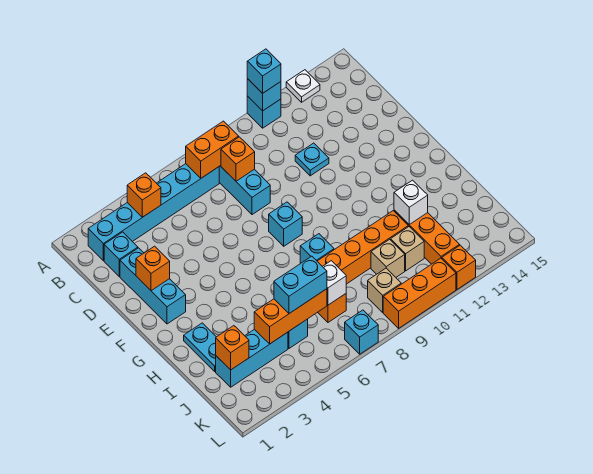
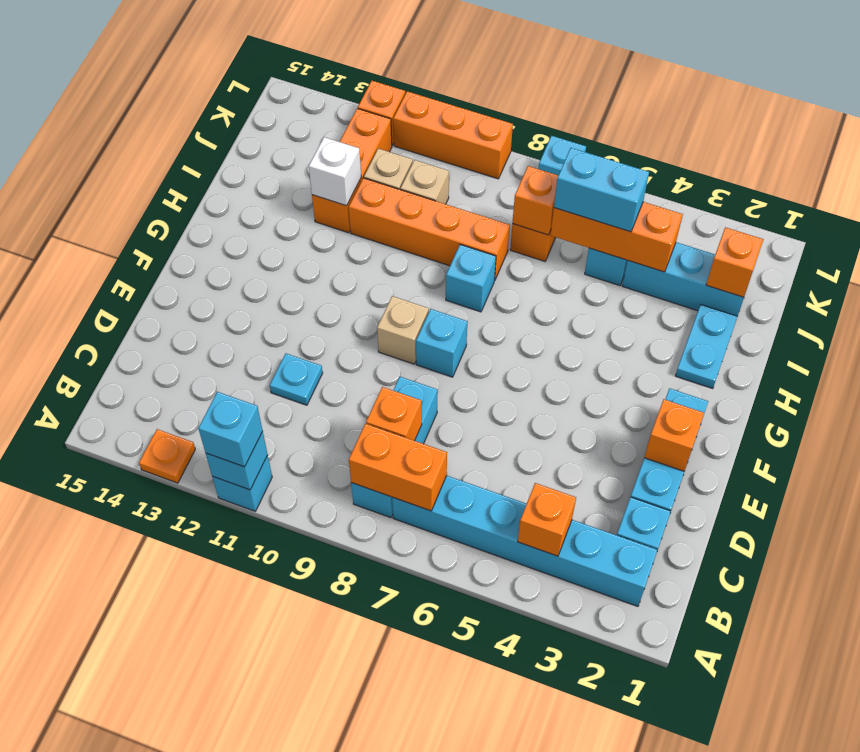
white 1x1 plate [286,70,320,102] -> orange 1x1 plate [139,429,195,483]
white 1x1 brick [322,261,346,305] -> orange 1x1 brick [512,166,558,235]
tan 1x1 brick [368,268,401,312] -> tan 1x1 brick moved to [377,296,429,364]

